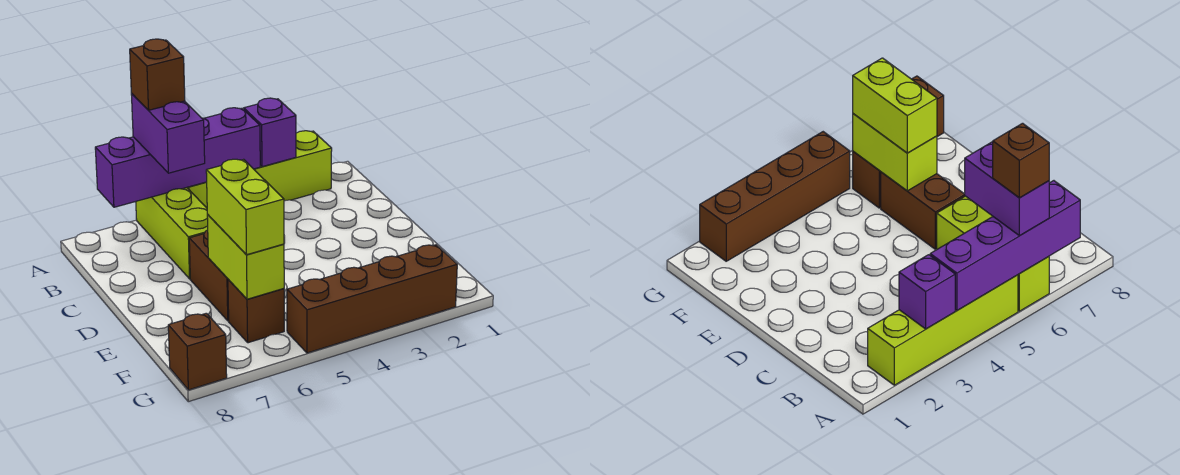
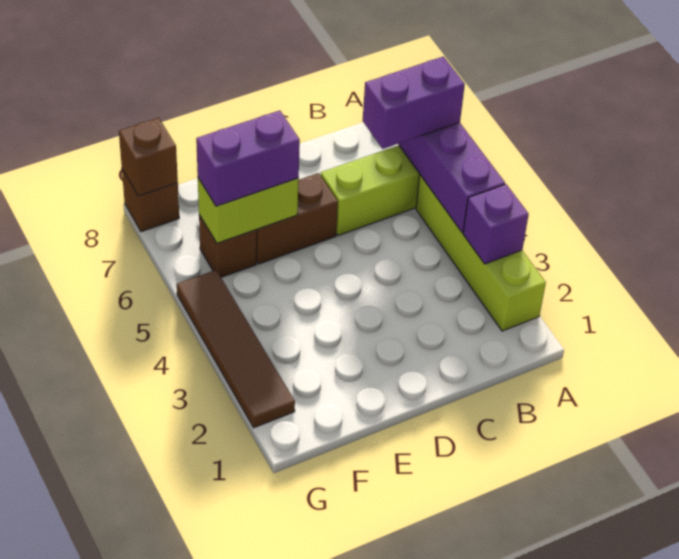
brown 1x1 brick [130,39,185,110] -> brown 1x1 brick moved to [119,118,178,196]
lime 1x2 brick [206,159,284,255] -> purple 1x2 brick [196,111,300,206]
brown 1x4 brick [287,245,457,353] -> brown 1x4 tile [177,270,295,428]

